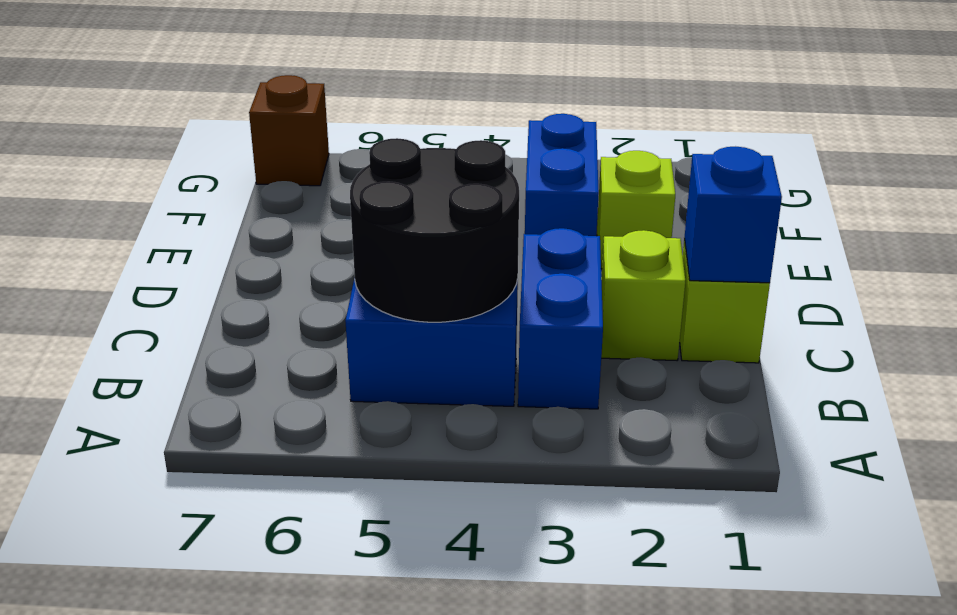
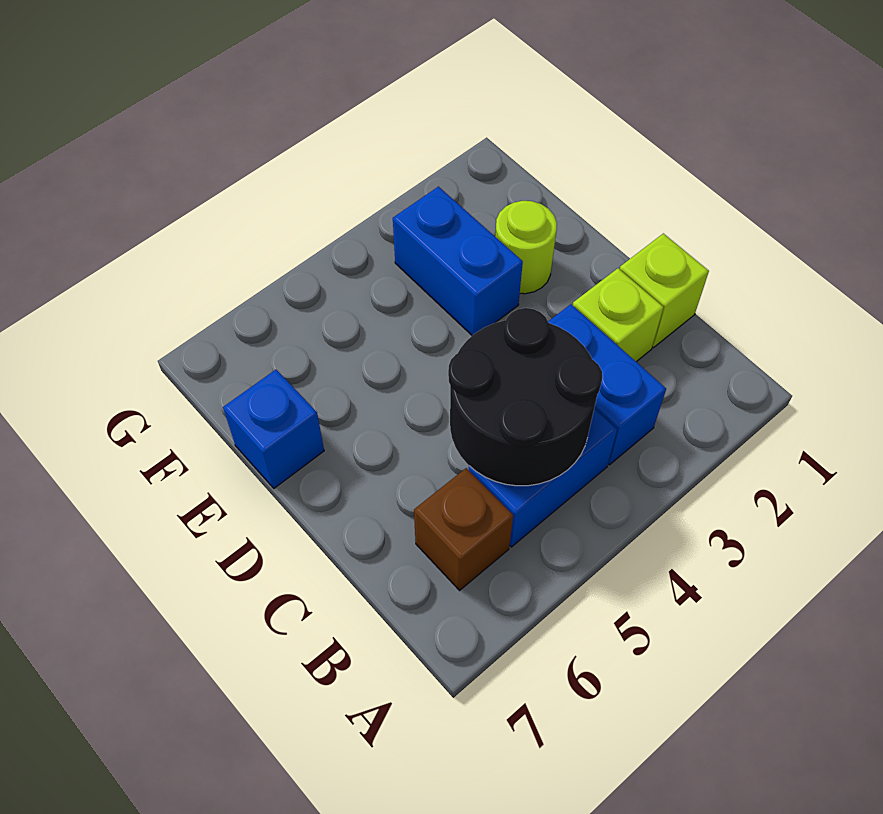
blue 1x1 brick [684,147,782,283] -> blue 1x1 brick moved to [223,370,324,488]
lime 1x1 brick [597,151,675,269] -> lime 1x1 round brick [495,201,557,294]
brown 1x1 brick [249,75,329,186] -> brown 1x1 brick moved to [414,468,513,590]

